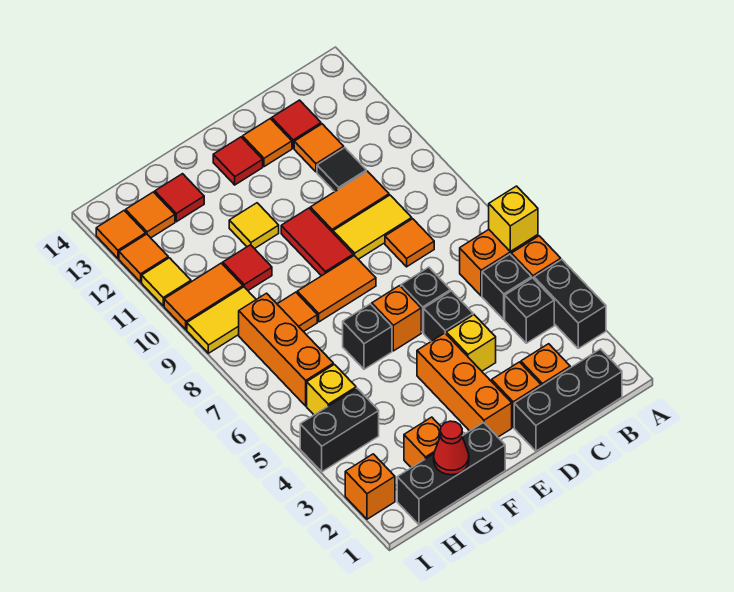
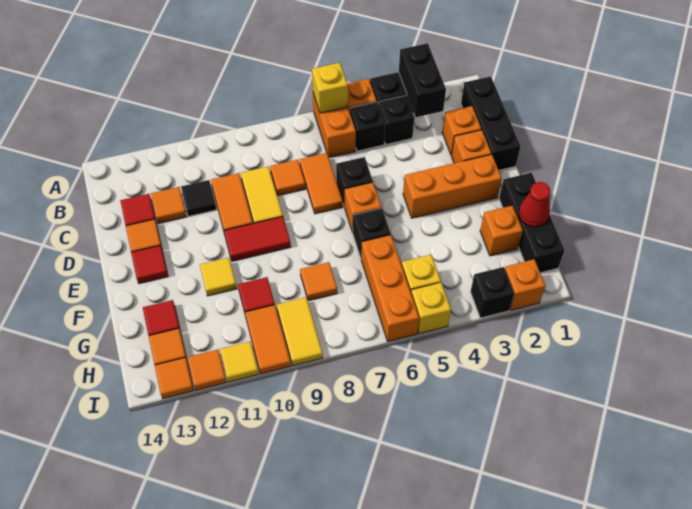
yellow 1x1 brick [446,315,496,371] -> yellow 1x1 brick moved to [411,283,451,334]
black 1x1 brick [424,291,473,341] -> black 1x1 brick moved to [470,267,514,318]
orange 1x2 tile [297,255,376,322] -> orange 1x2 tile moved to [300,153,343,214]
black 1x2 brick [300,388,379,472] -> black 1x2 brick moved to [399,43,446,117]
orange 1x3 brick [239,293,333,406] -> orange 1x3 brick turned to [361,235,419,341]

